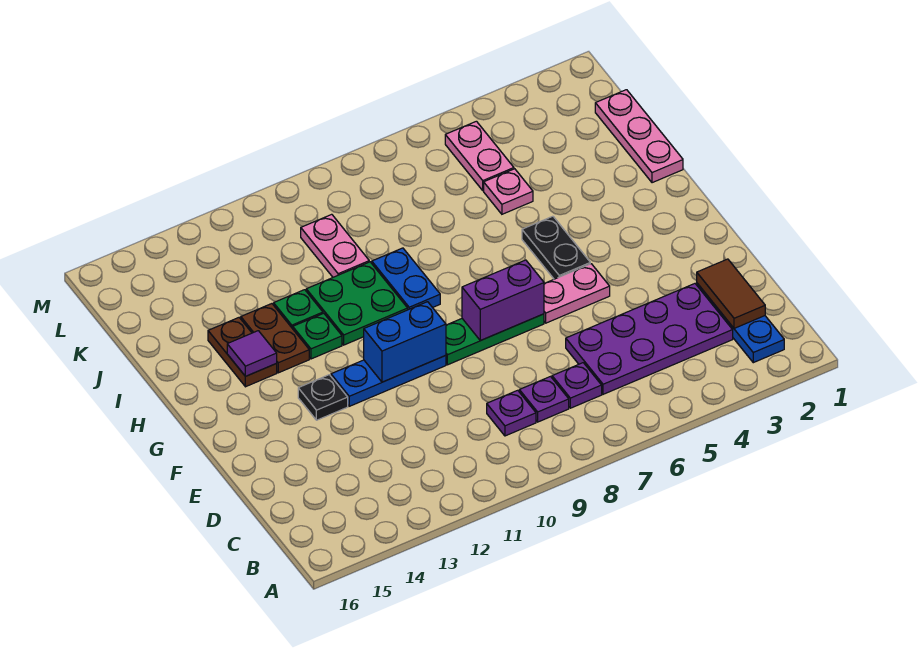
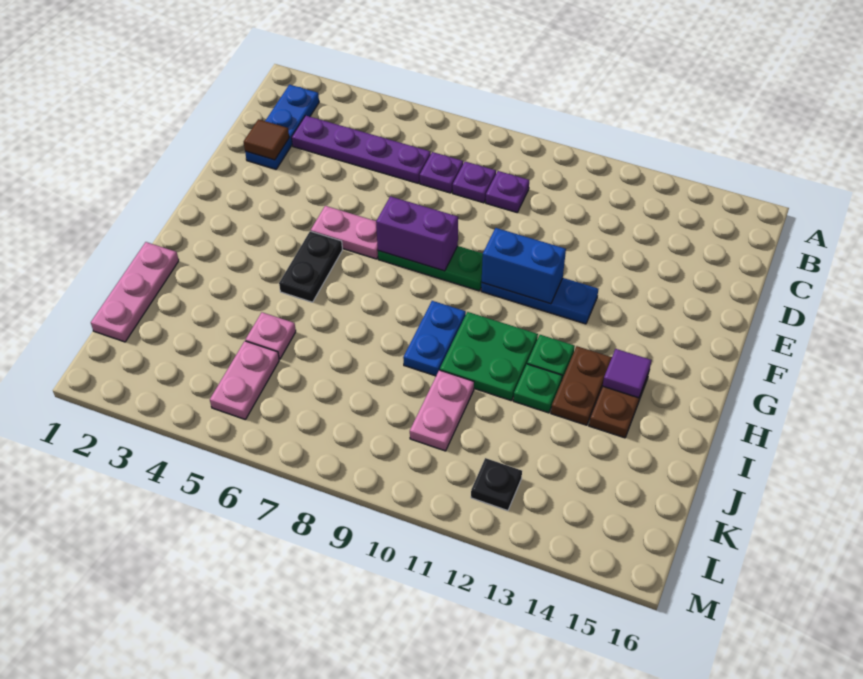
brown 1x2 tile [697,259,765,328] -> brown 1x1 tile [244,119,289,160]
purple 2x4 plate [566,284,733,394] -> purple 1x4 plate [292,116,431,183]
black 1x1 plate [298,375,348,420] -> black 1x1 plate moved to [471,458,522,511]

